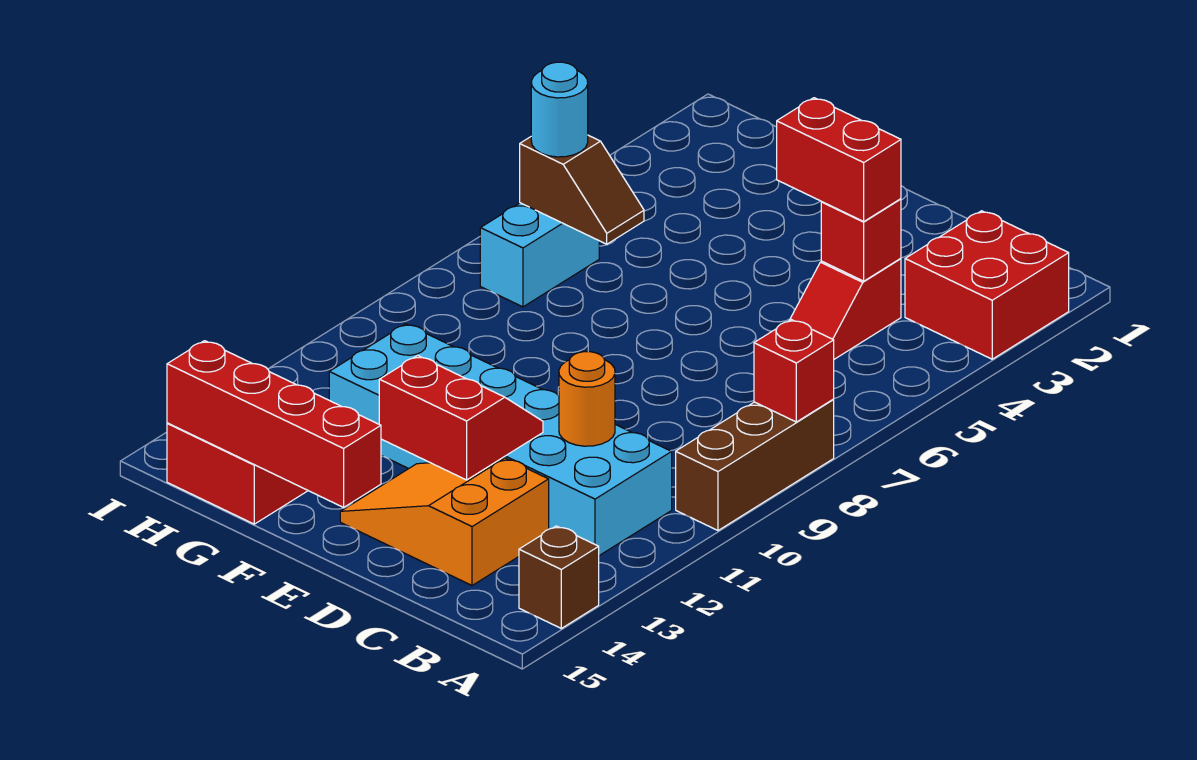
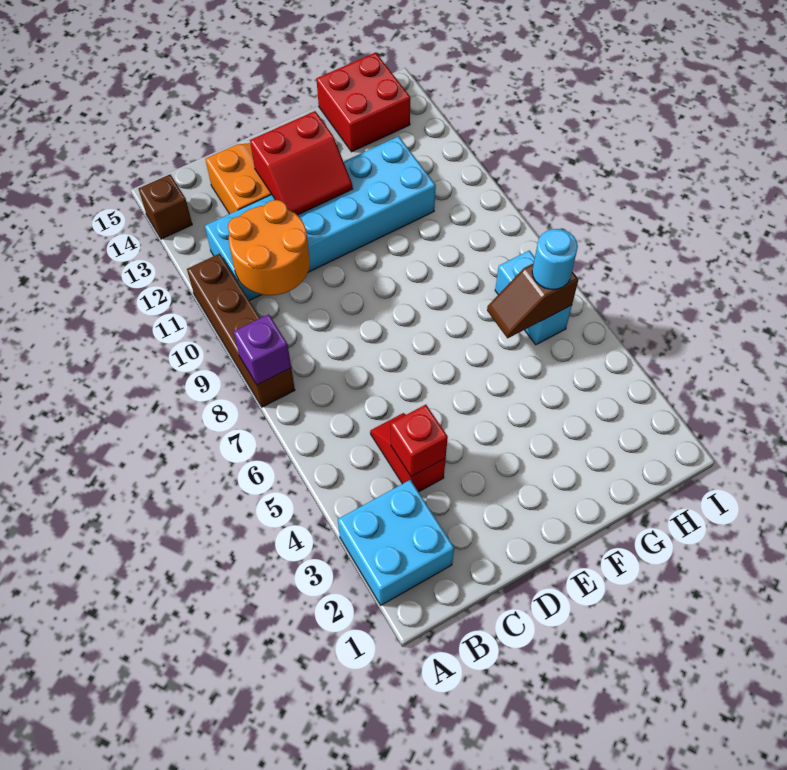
red 2x2 brick [905,211,1069,359] -> cyan 2x2 brick [338,480,454,605]
brown 1x3 brick [676,400,834,531] -> brown 1x4 brick [187,254,295,407]
red 1x1 brick [754,320,834,422] -> purple 1x1 brick [234,314,291,385]
red 1x2 brick [777,98,901,221] -> none
orange 1x1 round brick [559,352,615,446] -> orange 2x2 round brick [228,200,310,295]
red 1x4 brick [167,341,381,507] -> none

